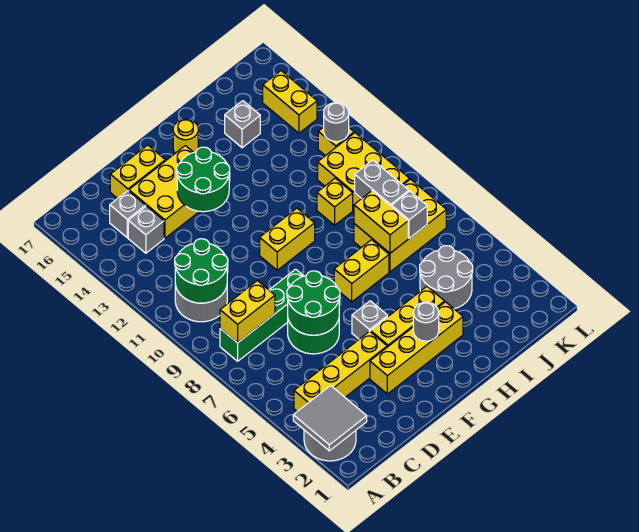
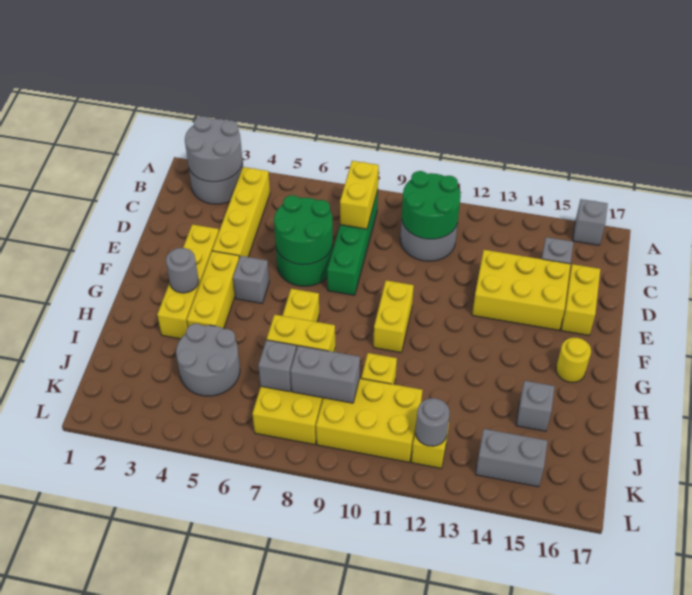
grey 2x2 tile [293,386,367,451] -> grey 2x2 round brick [185,116,243,182]
grey 1x1 brick [128,206,164,253] -> grey 1x1 brick moved to [573,199,608,245]
yellow 2x3 brick [129,146,199,238] -> yellow 2x3 brick turned to [472,250,571,330]
green 2x2 round brick [177,147,230,212] -> none
yellow 1x2 brick [263,71,317,133] -> grey 1x2 brick [475,429,547,487]

